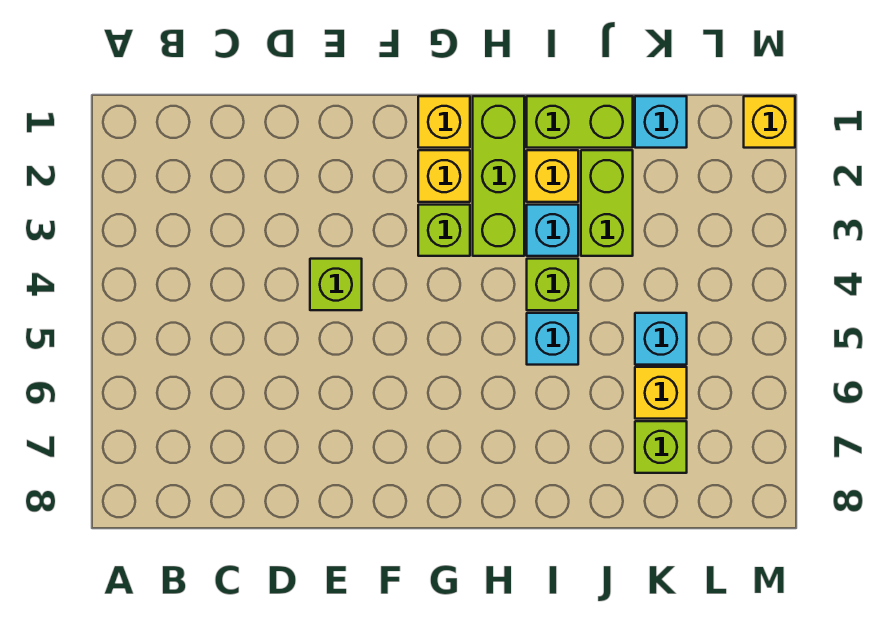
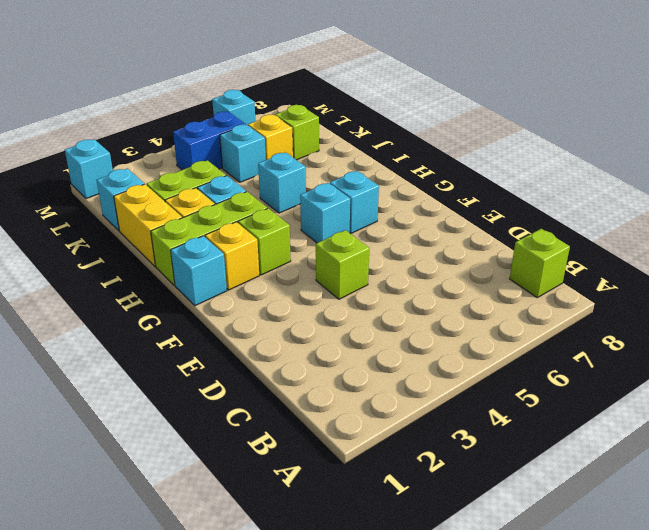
yellow 1x1 brick [418,96,470,148] -> cyan 1x1 brick [171,236,227,306]
none -> cyan 1x1 brick [300,183,350,243]
none -> cyan 1x1 brick [330,171,379,233]
lime 1x2 brick [527,96,633,148] -> yellow 1x2 brick [114,184,182,266]
lime 1x1 brick [527,259,578,310] -> lime 1x1 brick moved to [510,229,570,298]
none -> blue 1x2 brick [173,112,246,170]
yellow 1x1 brick [744,96,795,148] -> cyan 1x1 brick [65,140,113,199]
none -> cyan 1x1 brick [212,90,256,125]

